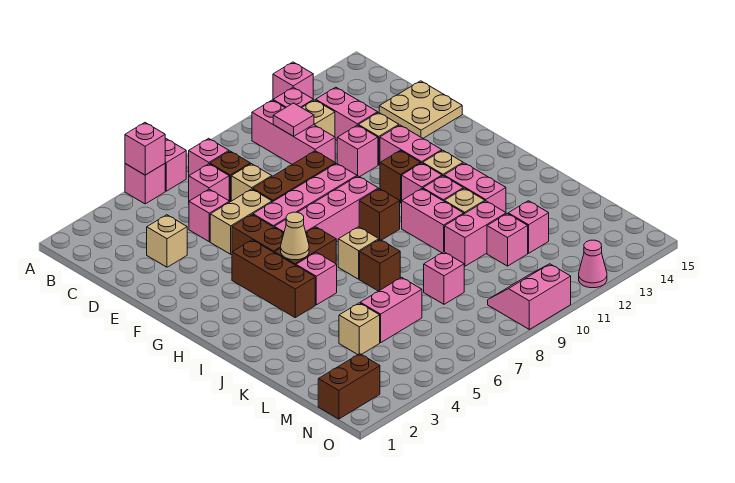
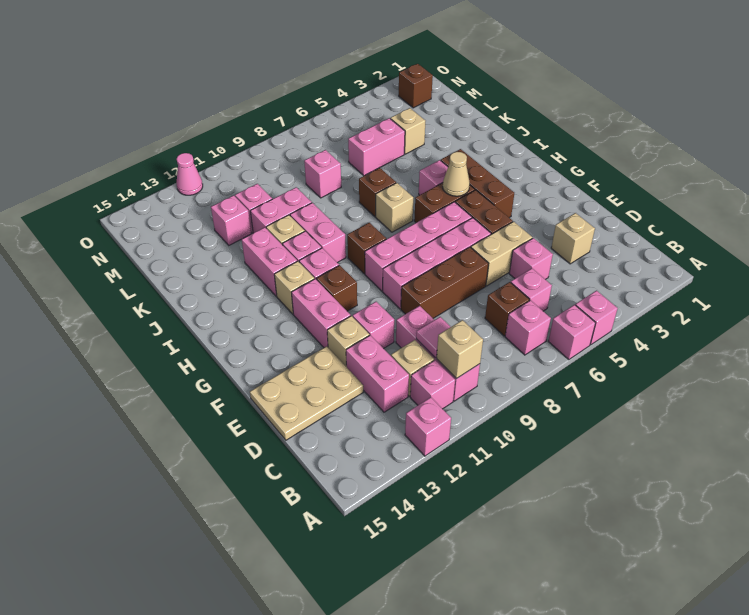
pink 1x1 brick [125,123,165,175] -> none
tan 1x1 brick [231,164,272,201] -> tan 1x1 brick moved to [437,320,483,379]
tan 2x2 plate [379,81,462,138] -> tan 2x3 plate [250,346,363,440]
brown 1x2 brick [318,354,380,419] -> brown 1x1 brick [399,64,433,108]
pink 2x2 slope [488,264,571,329] -> none

